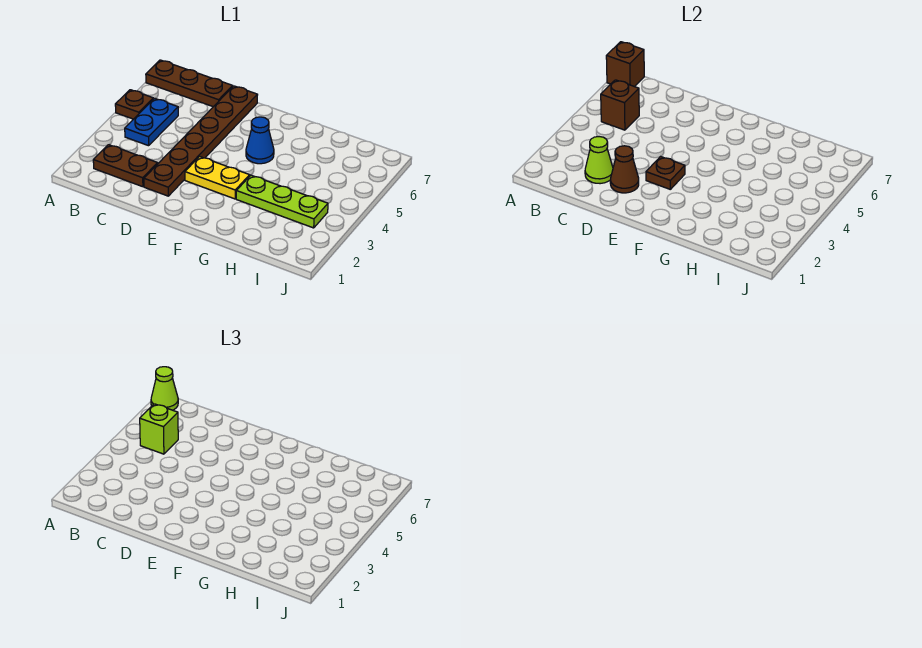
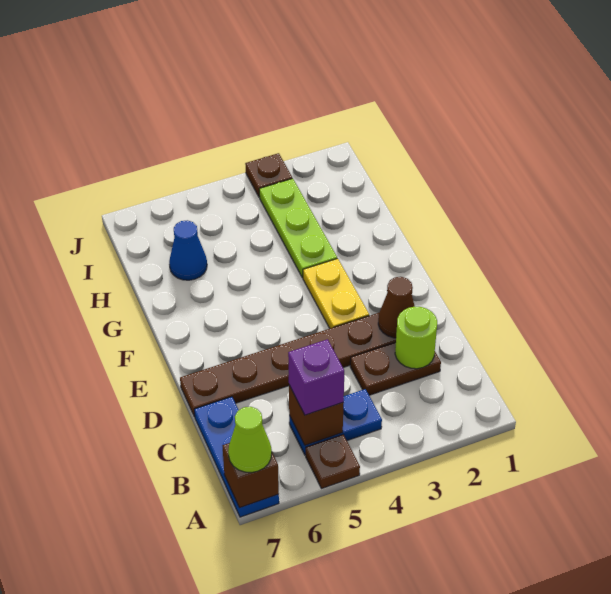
brown 1x3 plate [146,60,233,107] -> blue 1x3 plate [194,397,279,517]
brown 1x2 plate [93,145,158,187] -> brown 1x2 plate turned to [350,343,441,395]
lime 1x1 brick [140,404,178,454] -> purple 1x1 brick [288,339,344,415]
lime 1x1 cone [585,137,613,184] -> lime 1x1 round brick [395,307,437,369]
brown 1x1 plate [646,156,685,189] -> brown 1x1 plate moved to [245,153,292,197]
blue 1x1 cone [246,117,274,164] -> blue 1x1 cone moved to [169,220,207,280]

